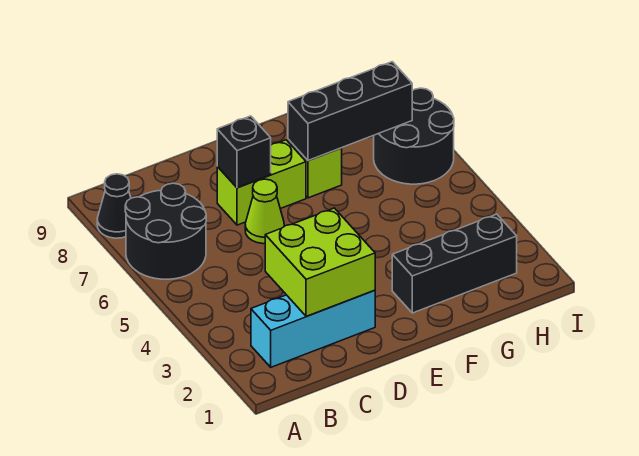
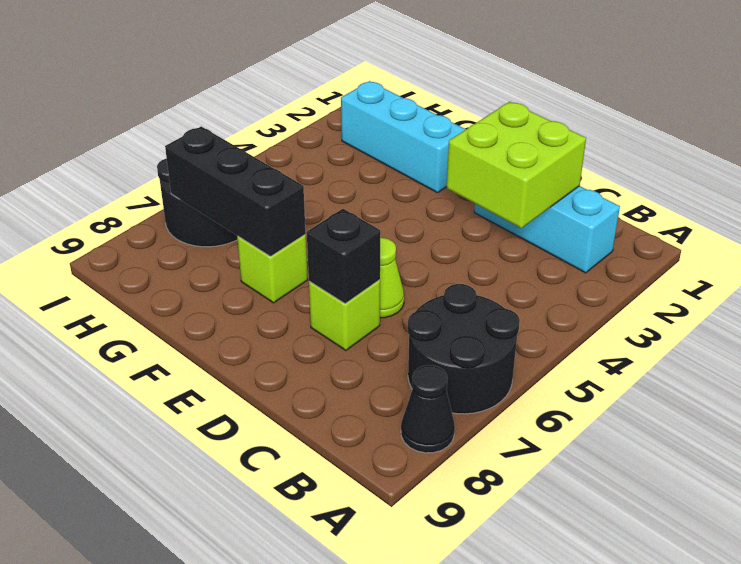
lime 1x2 brick [217,140,306,225] -> lime 1x1 brick [309,280,380,350]
black 1x3 brick [392,214,517,313] -> cyan 1x3 brick [341,81,466,193]

